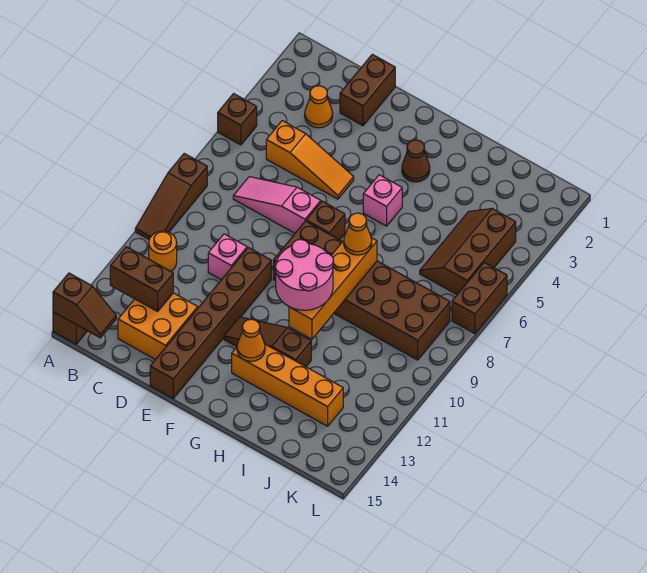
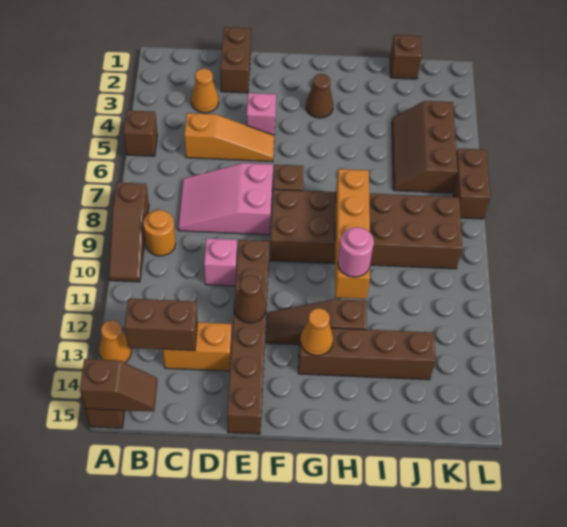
orange 1x1 round brick [149,231,177,271] -> orange 1x1 round brick moved to [143,210,176,256]
pink 1x3 slope [233,177,321,233] -> pink 2x3 slope [178,163,273,235]
orange 2x2 brick [118,293,198,360] -> orange 1x2 brick [163,322,232,371]
none -> brown 1x1 cone [234,276,266,323]
pink 1x1 brick [363,175,402,226] -> pink 1x1 brick moved to [247,93,276,135]
pink 2x2 round brick [275,240,334,310] -> pink 1x1 round brick [338,227,374,277]
orange 1x4 brick [232,344,343,426] -> brown 1x4 brick [298,327,435,380]
orange 1x1 cone [344,213,372,255] -> orange 1x1 cone moved to [99,320,131,363]
none -> brown 1x1 brick [390,35,422,79]

